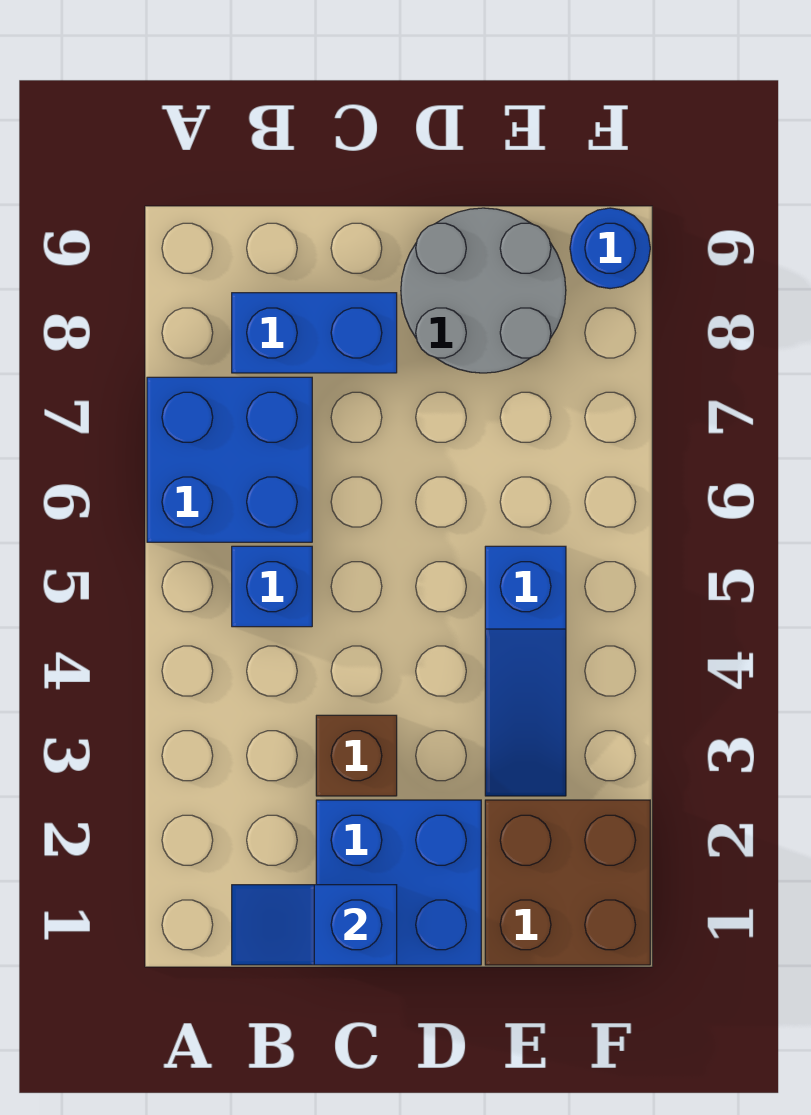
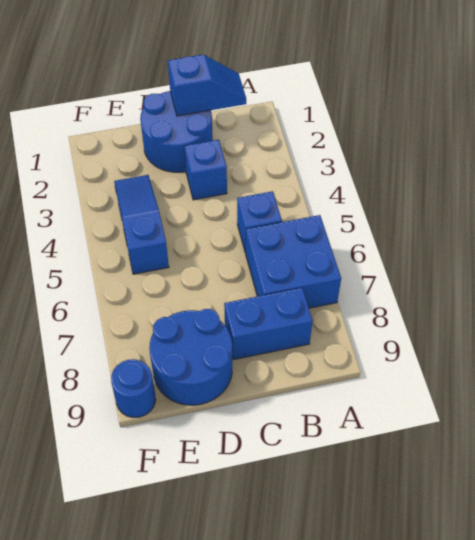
blue 2x2 brick [316,800,481,965] -> blue 2x2 round brick [140,91,213,172]
brown 1x1 brick [316,715,397,796] -> blue 1x1 brick [184,140,227,200]
grey 2x2 round brick [401,208,566,373] -> blue 2x2 round brick [149,309,232,405]
brown 2x2 brick [485,800,650,965] -> none

